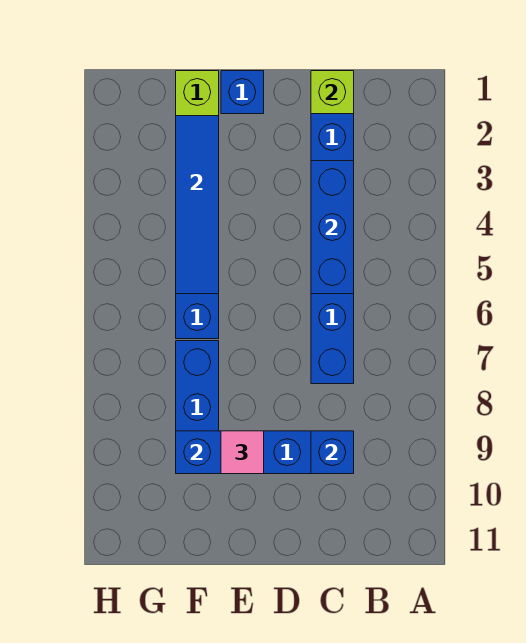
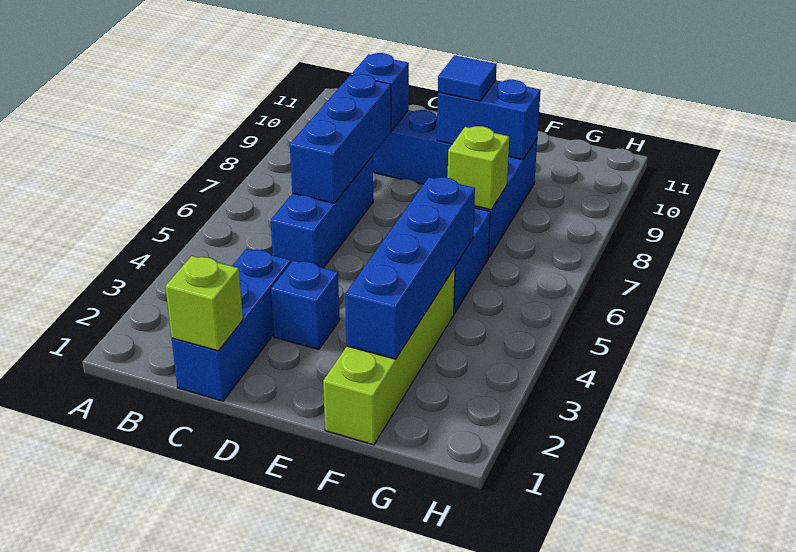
blue 1x3 brick [311,161,354,294] -> blue 1x3 brick moved to [290,74,391,203]
blue 1x1 brick [221,71,264,114] -> blue 1x1 brick moved to [271,261,340,349]
pink 1x1 tile [221,431,264,474] -> blue 1x1 tile [438,55,497,101]
blue 1x4 tile [176,116,219,294] -> blue 1x4 brick [345,177,475,359]
none -> lime 1x1 brick [448,126,509,210]

